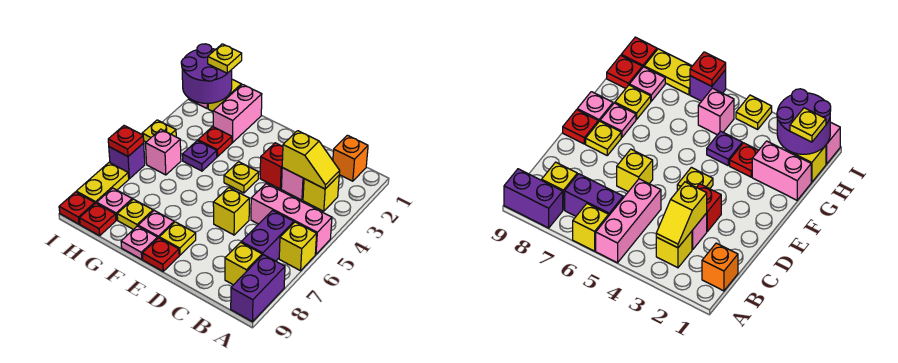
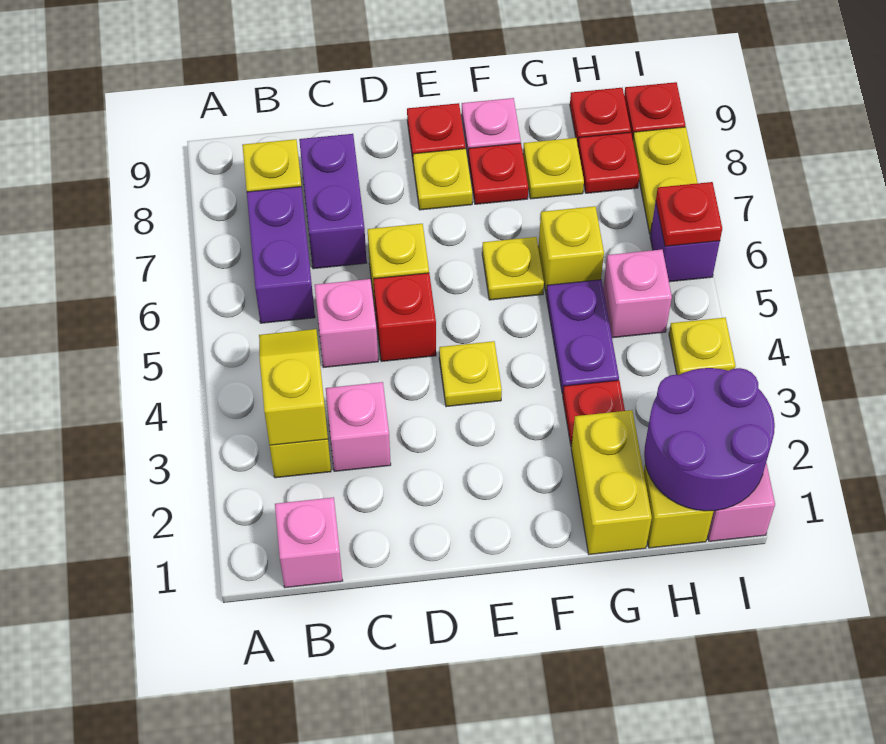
pink 1x3 brick [251,184,332,254] -> pink 1x1 brick [315,279,378,368]
yellow 1x1 brick [279,222,317,271] -> yellow 1x1 brick moved to [538,206,604,294]
purple 1x2 brick [231,255,285,322] -> purple 1x2 brick moved to [299,134,367,269]
orange 1x1 brick [333,135,368,181] -> pink 1x1 brick [275,497,343,588]
yellow 1x2 slope [282,131,340,189] -> yellow 1x2 slope turned to [259,329,328,445]
red 1x1 brick [260,143,283,189] -> red 1x1 brick moved to [374,273,436,362]
pink 1x1 plate [138,211,174,238] -> red 1x1 plate [468,143,528,204]
pink 1x2 brick [213,85,262,143] -> yellow 1x2 brick [571,410,652,554]
purple 1x1 plate [182,141,217,171] -> purple 1x2 plate [546,280,619,394]
yellow 1x1 plate [208,44,242,73] -> yellow 1x1 plate moved to [482,237,544,300]
pink 1x1 plate [97,188,132,220] -> red 1x1 plate [578,132,640,193]

